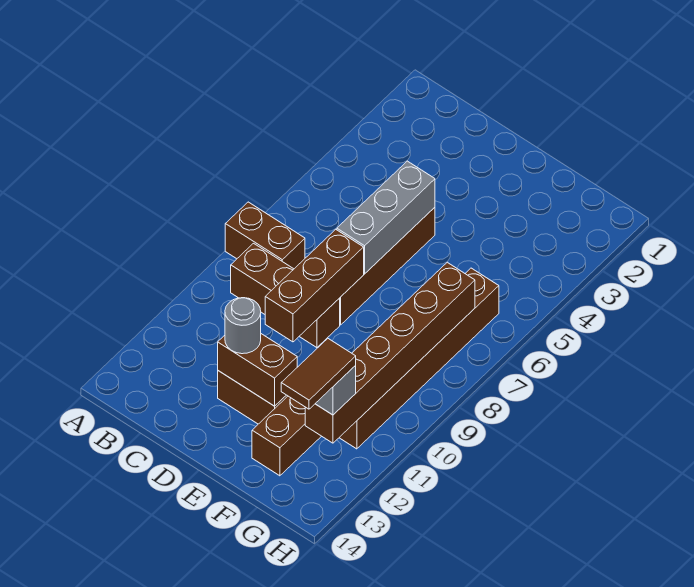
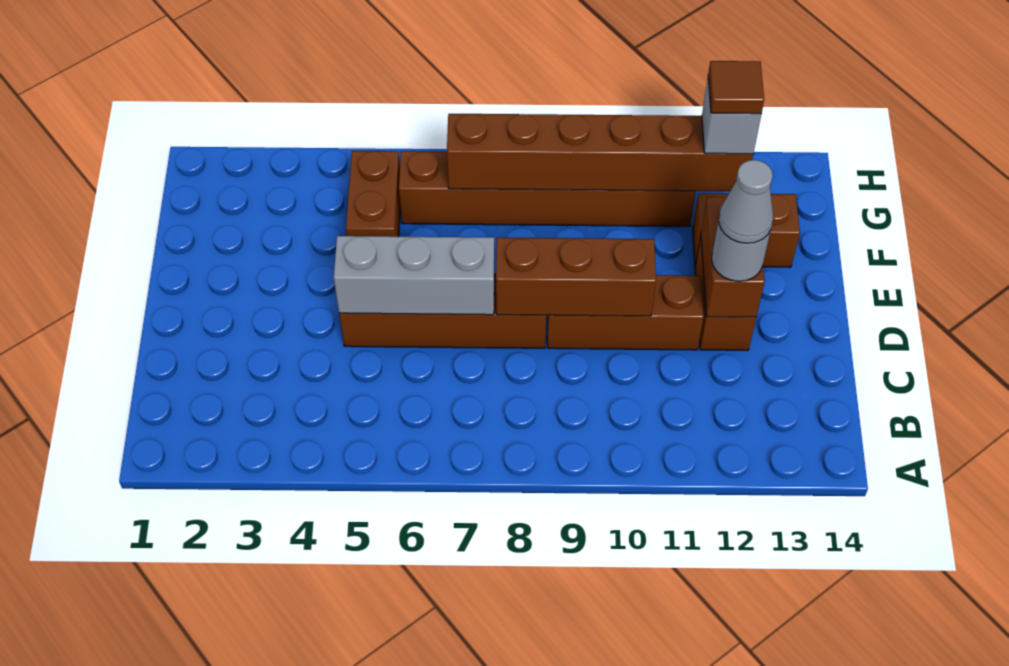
brown 1x2 brick [225,202,305,269] -> brown 1x2 brick moved to [346,151,400,237]
brown 1x3 brick [231,243,340,348] -> brown 1x3 brick turned to [547,275,704,350]
none -> grey 1x1 cone [719,160,773,243]
brown 1x2 tile [281,339,356,409] -> brown 1x1 tile [708,61,764,114]

